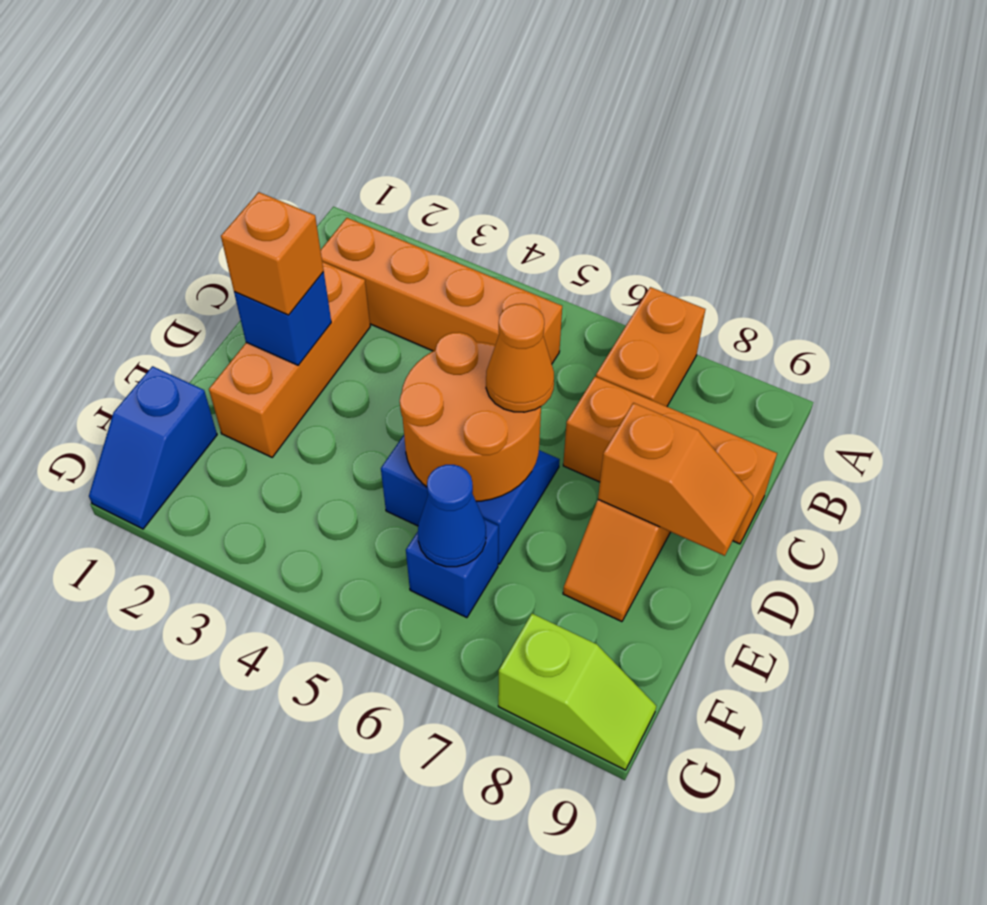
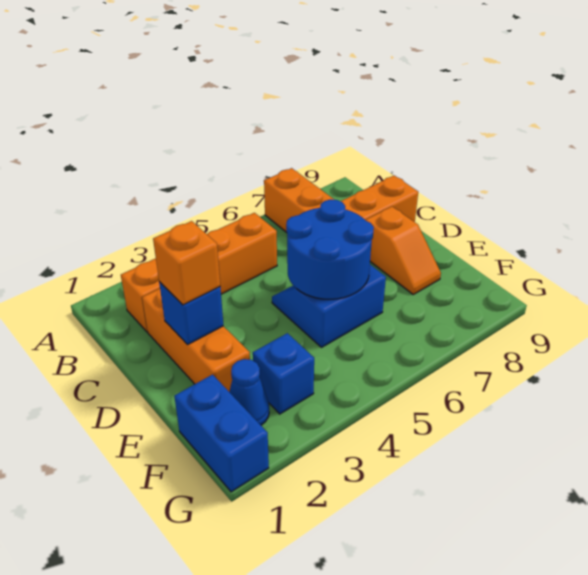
orange 2x2 round brick [400,332,541,501] -> blue 2x2 round brick [286,199,374,299]
orange 1x1 cone [486,304,554,412] -> none
orange 1x2 slope [598,403,753,556] -> none
blue 1x2 slope [89,366,217,529] -> blue 1x2 brick [174,375,269,492]
blue 1x1 brick [406,519,498,618] -> blue 1x1 brick moved to [253,333,314,414]
blue 1x1 cone [418,465,486,567] -> blue 1x1 cone moved to [229,359,269,425]
lime 1x2 slope [498,614,656,770] -> none

